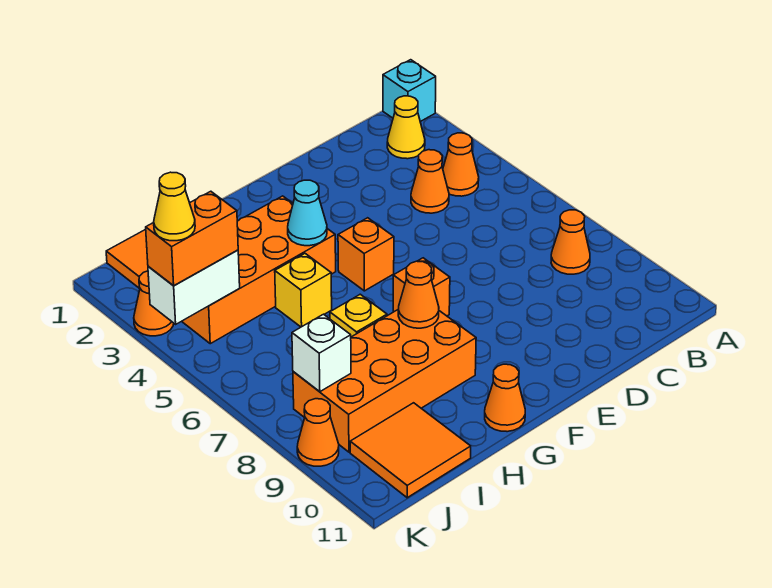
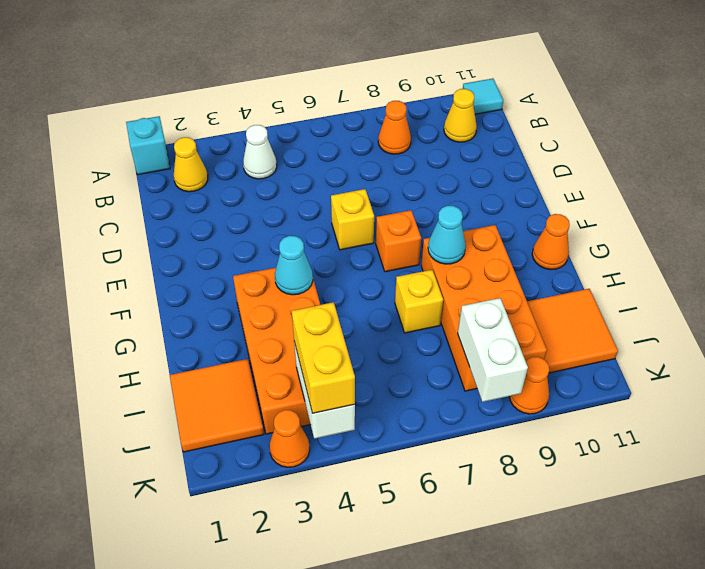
none -> cyan 1x1 tile [463,79,503,114]
orange 1x1 cone [443,133,479,196] -> white 1x1 cone [243,125,277,179]
orange 1x1 cone [411,150,449,213] -> none
orange 1x1 brick [338,218,394,291] -> none
orange 1x1 cone [398,261,439,328] -> cyan 1x1 cone [428,206,466,264]
yellow 1x1 brick [275,254,332,327] -> yellow 1x1 brick moved to [331,189,374,250]
orange 1x2 brick [146,191,238,286] -> yellow 1x2 brick [292,302,355,413]
white 1x1 brick [292,314,351,392] -> white 1x2 brick [458,298,528,402]
yellow 1x1 cone [154,172,195,241] -> yellow 1x1 cone moved to [444,89,477,142]

